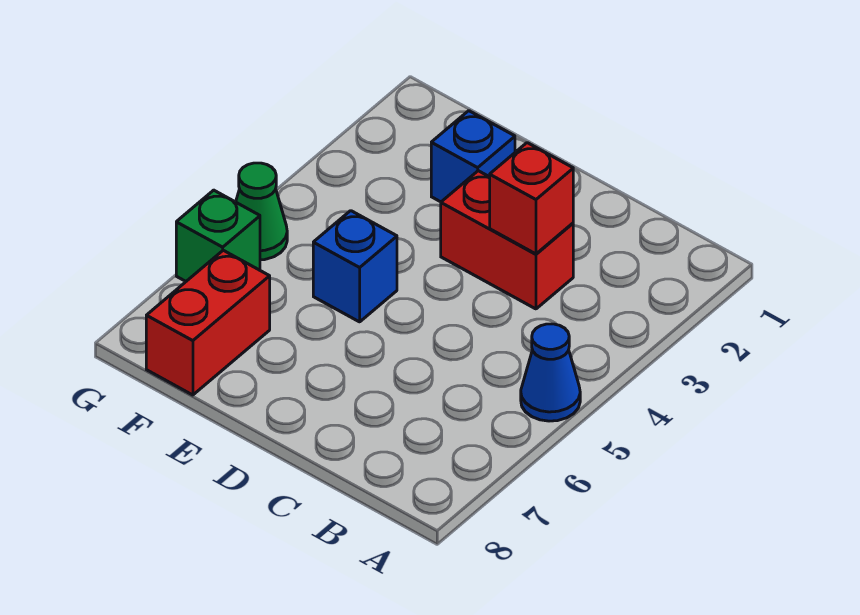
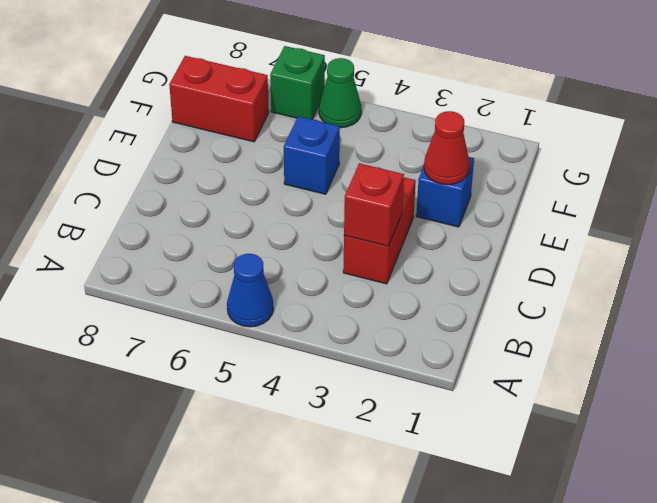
none -> red 1x1 cone [424,111,470,185]

